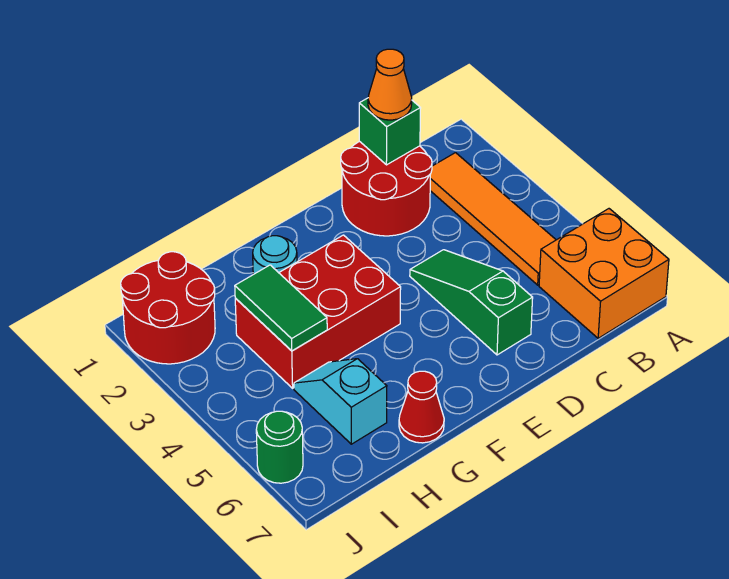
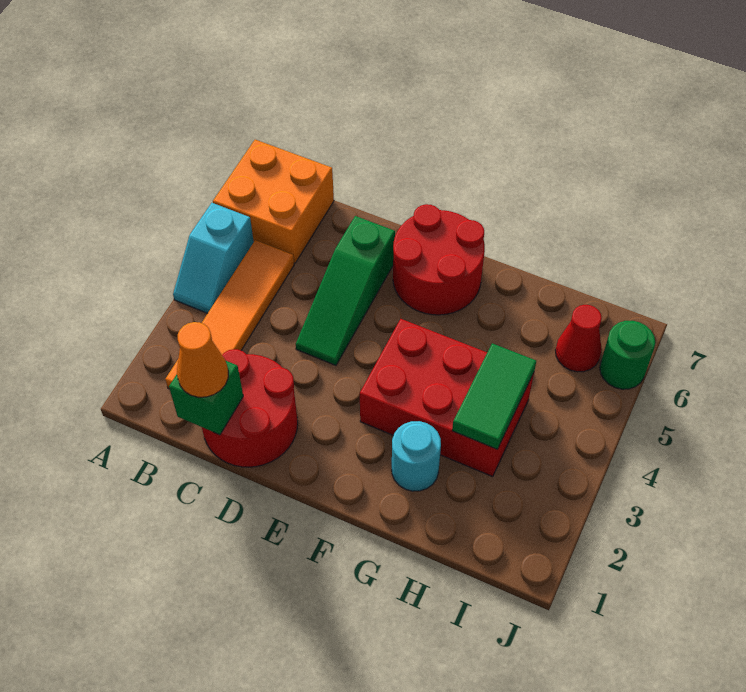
red 1x1 cone [399,371,444,443] -> red 1x1 cone moved to [555,305,602,372]
cyan 1x2 slope [294,359,387,444] -> cyan 1x2 slope moved to [173,203,254,313]
red 2x2 round brick [121,252,215,364] -> red 2x2 round brick moved to [393,204,485,315]

